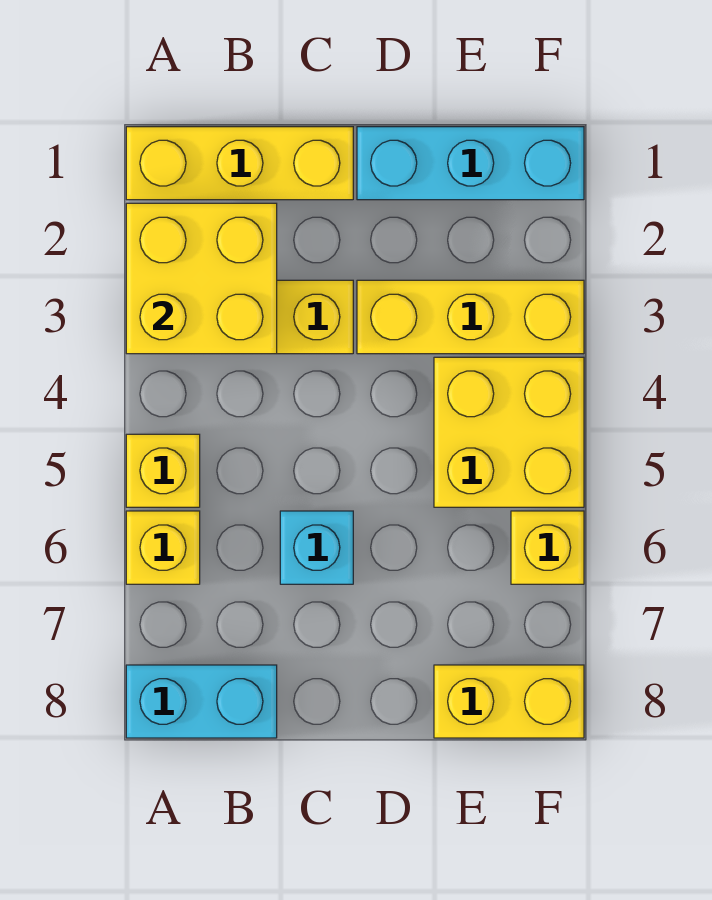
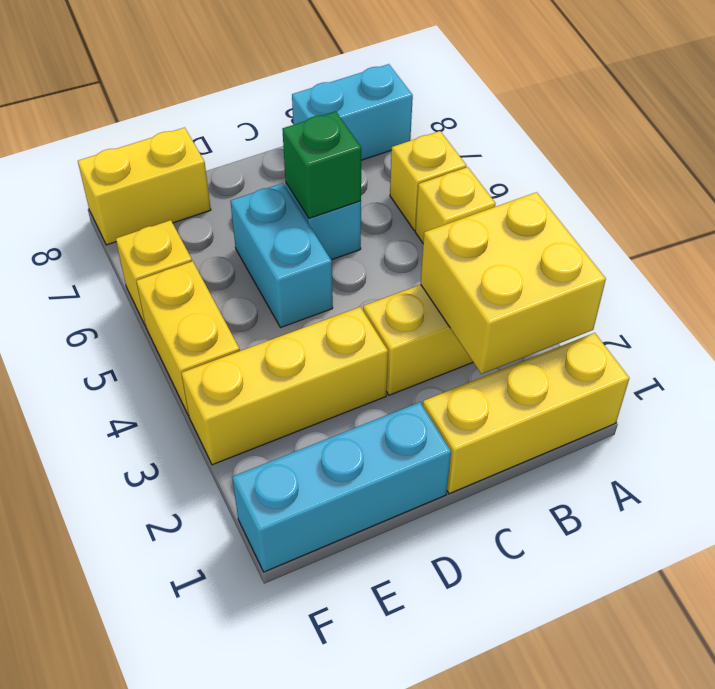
none -> green 1x1 brick [282,111,361,218]
none -> cyan 1x2 brick [230,183,333,328]
yellow 2x2 brick [434,357,584,507] -> yellow 1x2 brick [136,261,240,416]

